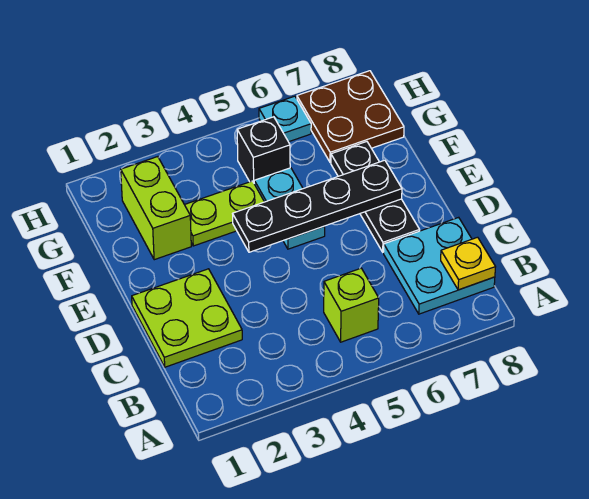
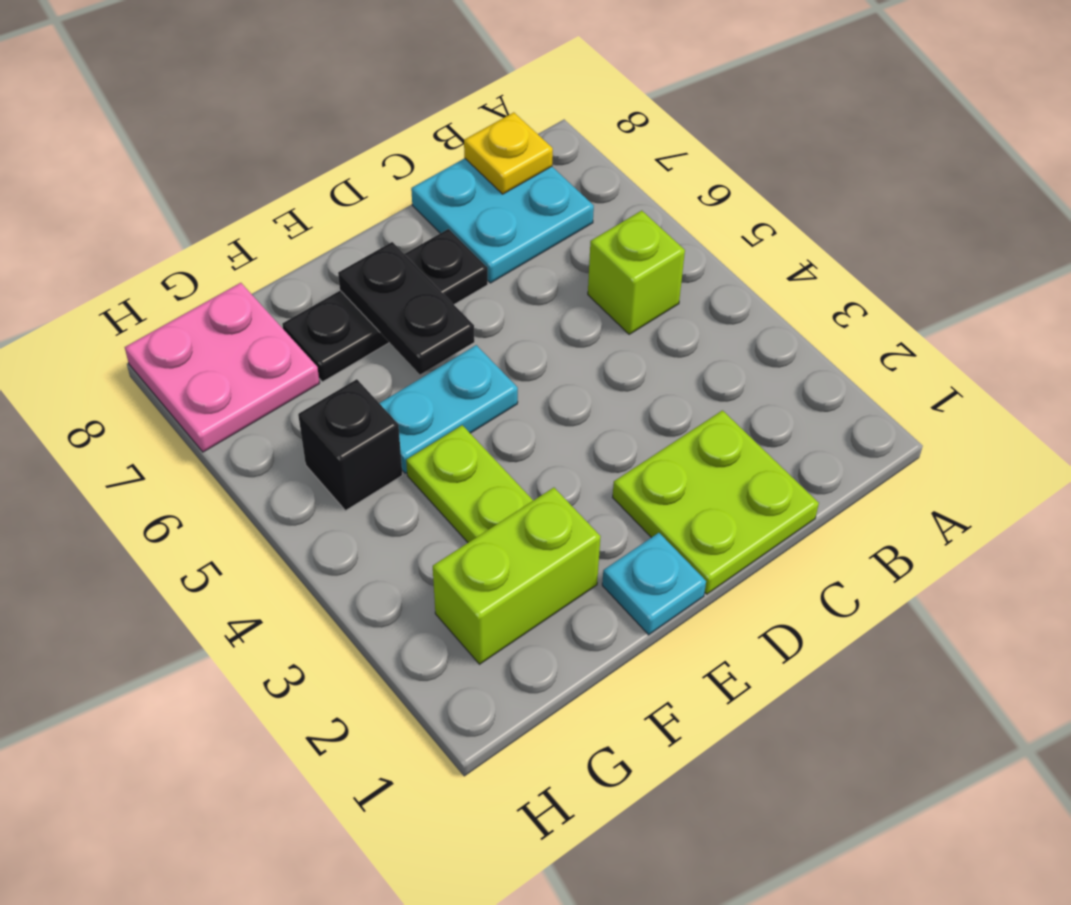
black 1x4 plate [233,160,402,252] -> black 1x2 plate [338,242,474,375]
brown 2x2 plate [297,71,404,163] -> pink 2x2 plate [125,283,320,452]
cyan 1x1 plate [259,96,311,142] -> cyan 1x1 plate moved to [602,533,706,635]

